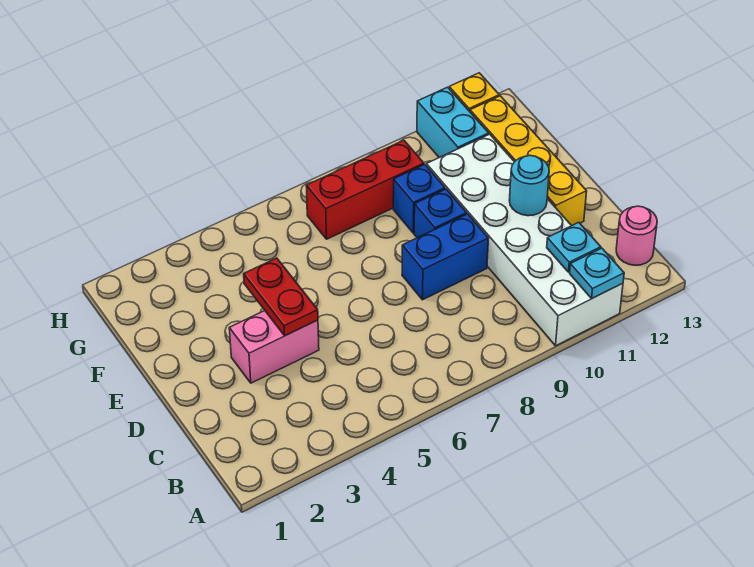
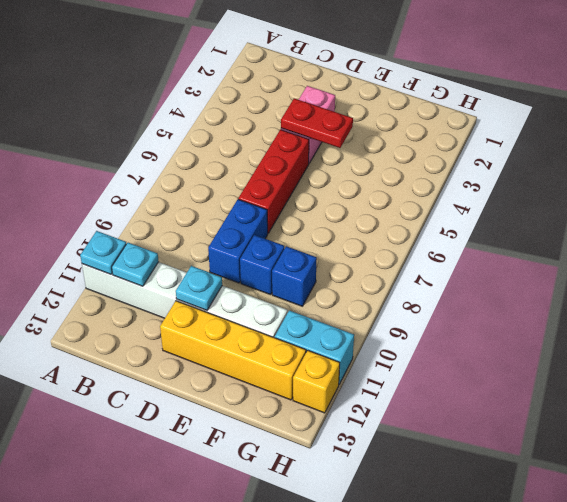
white 2x6 brick [426,134,623,346] -> white 1x6 brick [82,262,287,338]
pink 1x1 round brick [616,206,657,265] -> none
cyan 1x1 round brick [509,155,549,216] -> cyan 1x1 plate [176,266,222,310]
red 1x3 brick [306,140,424,239] -> red 1x3 brick moved to [238,130,309,233]

